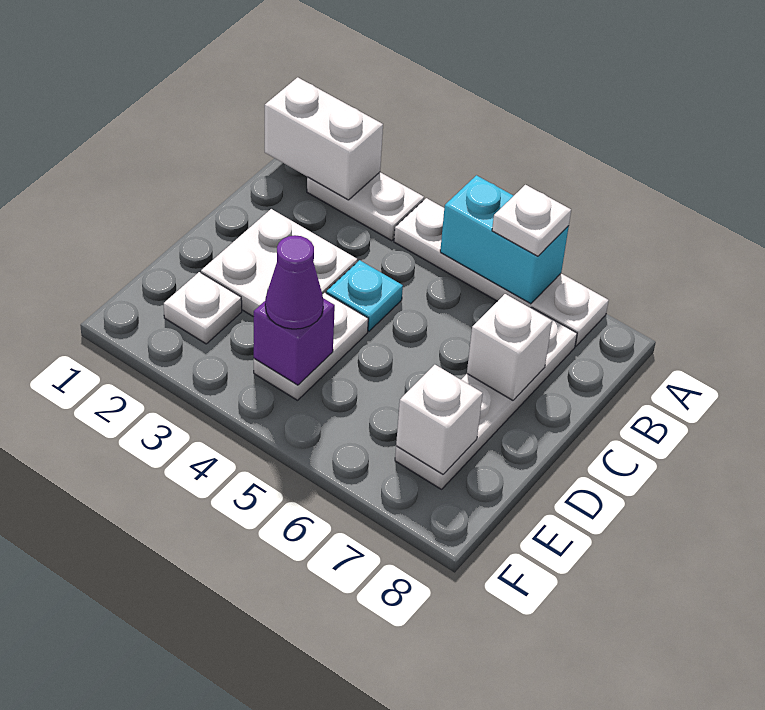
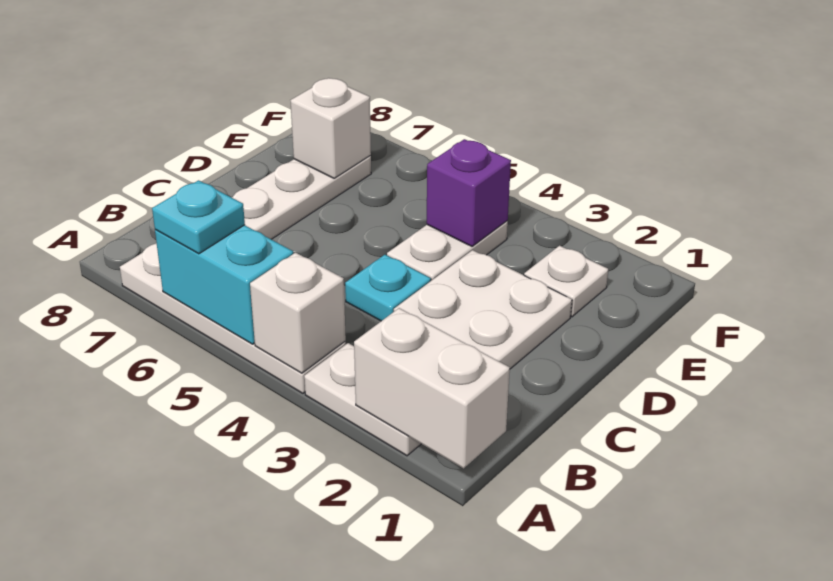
white 1x1 plate [492,185,571,256] -> cyan 1x1 plate [152,180,245,254]
white 1x1 brick [467,294,552,400] -> white 1x1 brick moved to [250,253,346,373]
purple 1x1 cone [265,235,323,329] -> none

